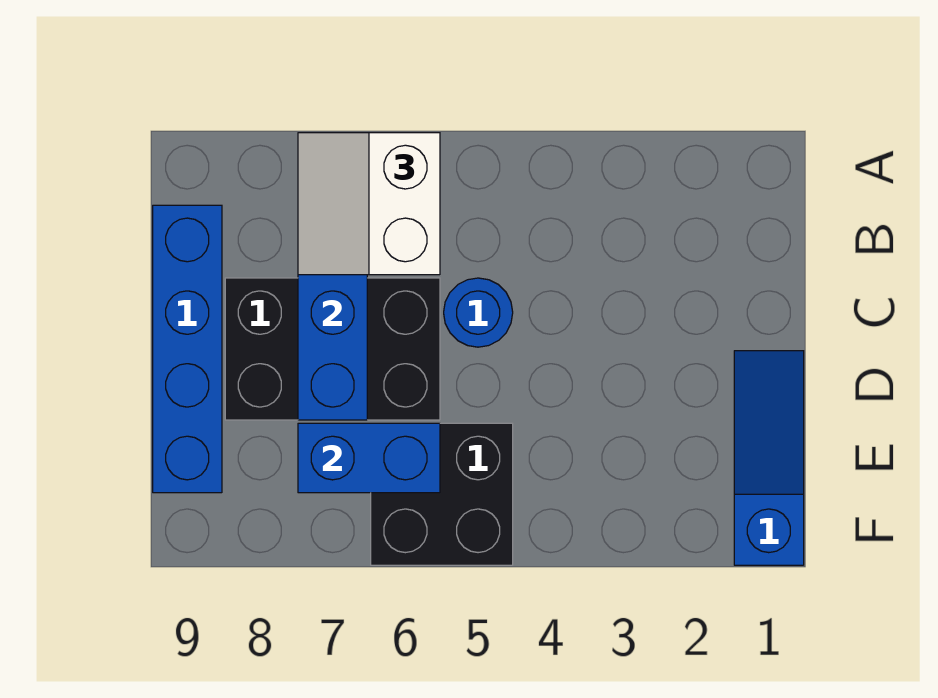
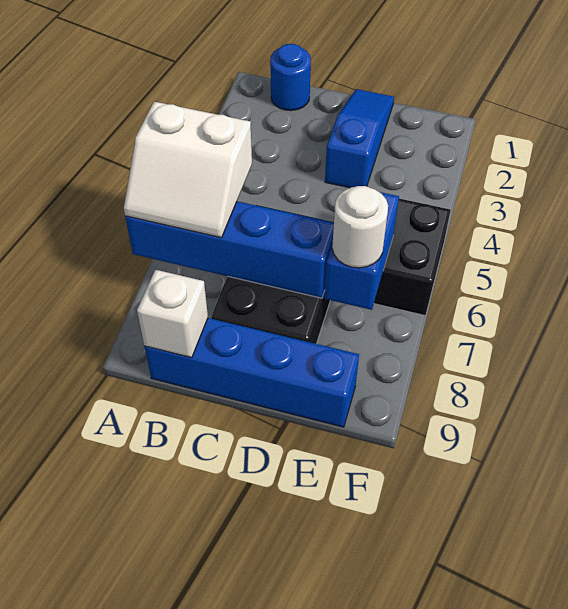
none -> white 1x1 brick [137,270,208,358]
blue 1x1 round brick [444,278,513,347] -> blue 1x1 round brick moved to [270,44,311,111]
blue 1x3 slope [734,351,804,565] -> blue 1x3 slope turned to [325,89,394,188]
none -> white 1x1 round brick [332,186,388,268]

